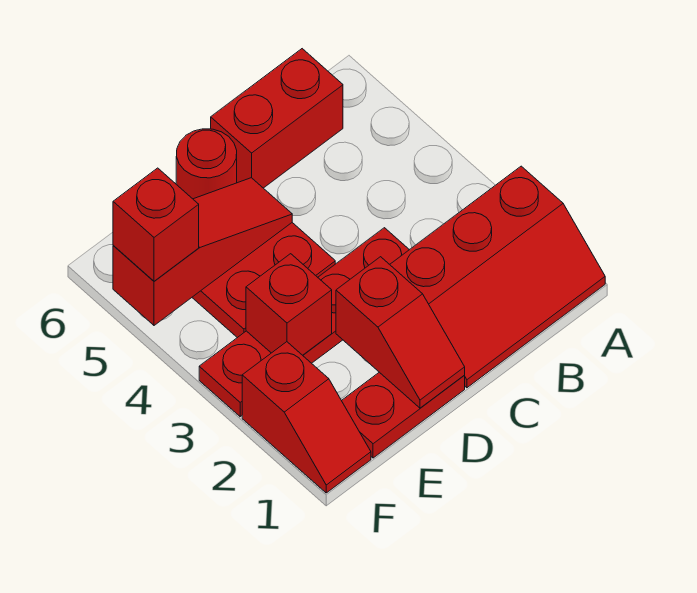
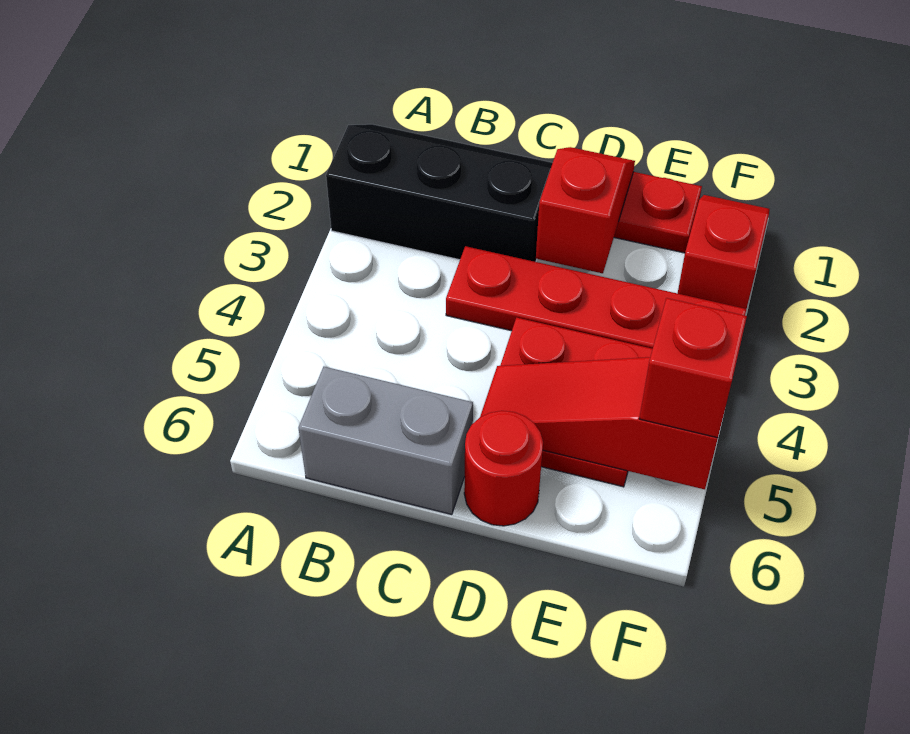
red 2x3 slope [390,166,605,388] -> black 2x3 slope [326,124,552,262]
red 1x2 brick [211,49,343,188] -> grey 1x2 brick [299,367,473,515]
red 1x1 brick [246,254,332,355] -> none

